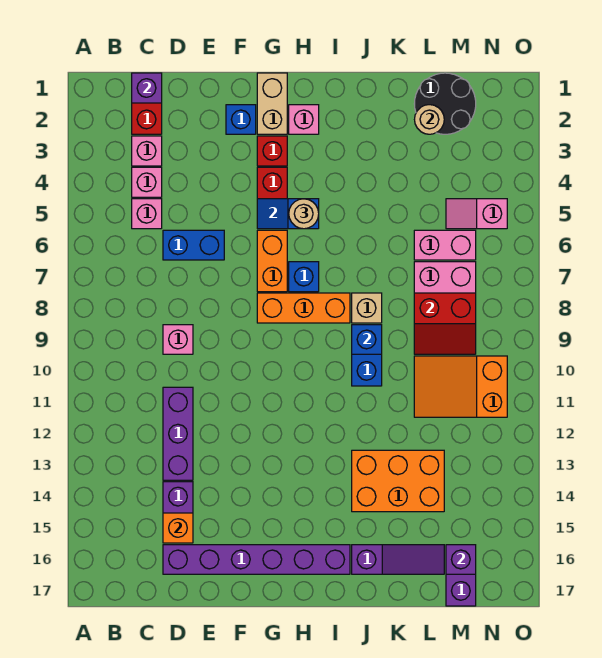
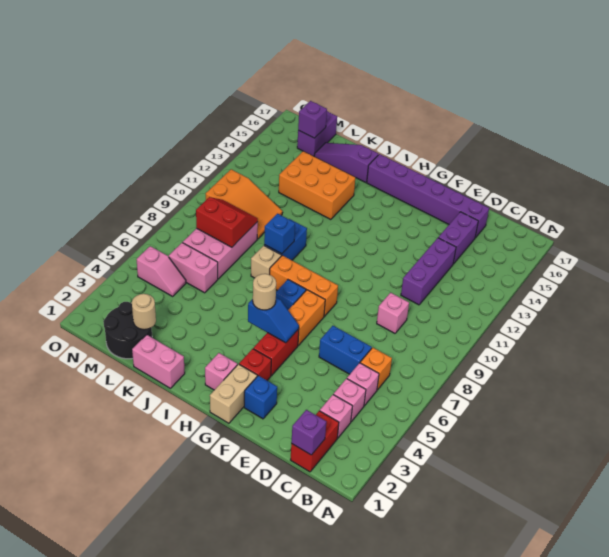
orange 1x1 brick [163,513,193,543] -> orange 1x1 brick moved to [360,348,392,390]
none -> pink 1x2 brick [132,335,185,388]

